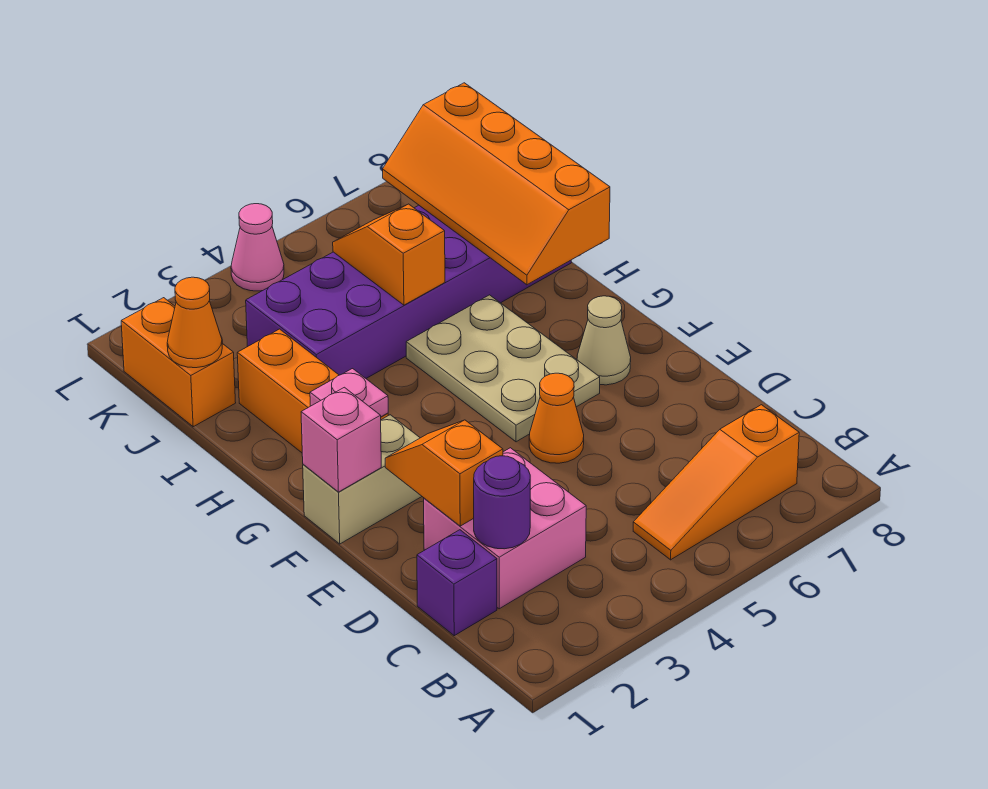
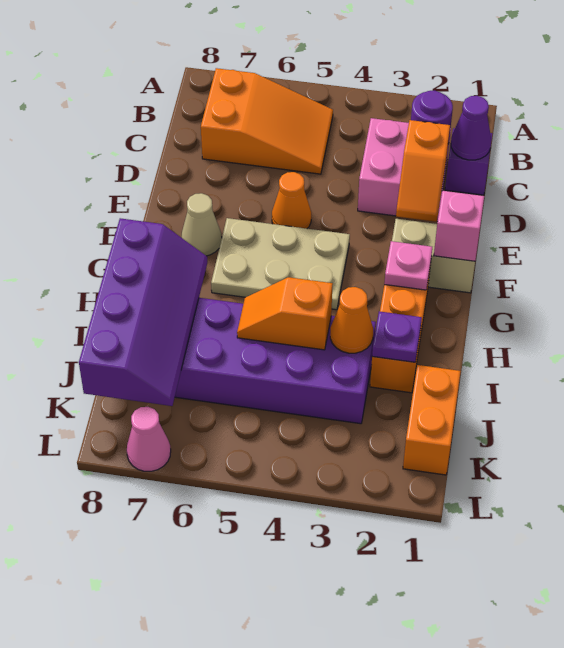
orange 1x3 slope [633,405,799,560] -> orange 2x3 slope [201,68,333,174]
none -> purple 1x1 cone [451,96,491,160]
tan 2x3 plate [406,295,600,442] -> tan 2x3 plate turned to [211,218,350,310]
orange 2x4 slope [383,83,610,285] -> purple 2x4 slope [79,218,207,406]
none -> purple 1x1 plate [372,311,422,362]
orange 1x2 slope [333,204,445,305] -> orange 1x2 slope turned to [237,277,333,350]
orange 1x1 cone [167,277,222,368] -> orange 1x1 cone moved to [330,287,373,353]
pink 1x1 cone [231,204,284,291] -> pink 1x1 cone moved to [127,407,171,471]

